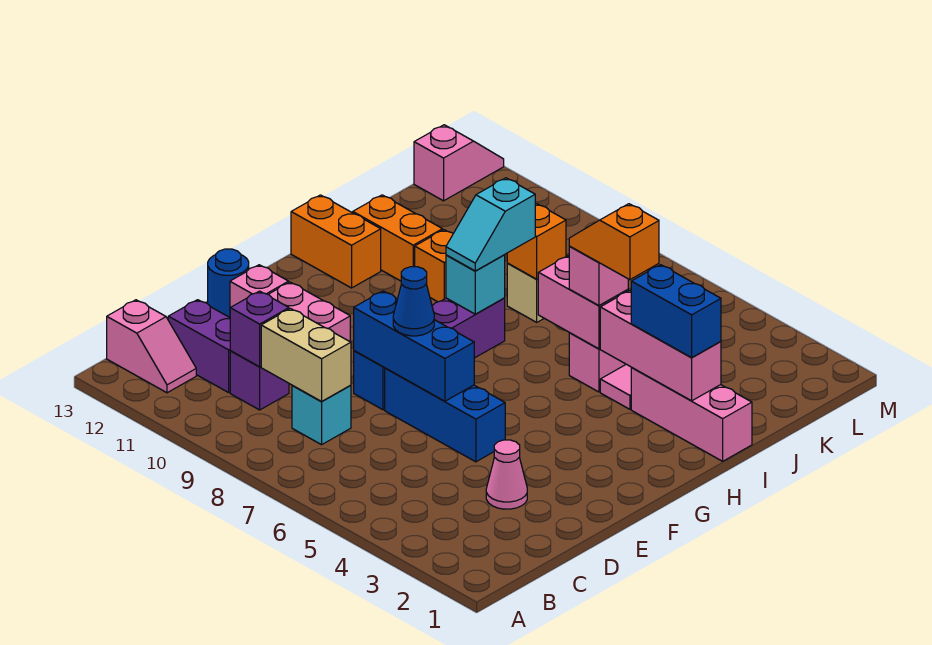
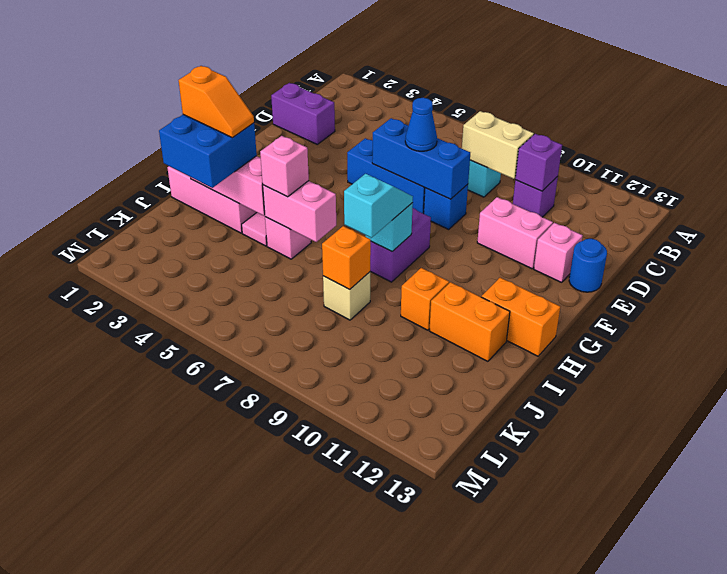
pink 1x2 slope [107,300,196,393] -> none
purple 1x2 brick [168,300,230,393] -> purple 1x2 brick moved to [271,83,335,144]
pink 1x1 cone [486,440,527,509] -> none
blue 1x2 brick [631,265,721,357] -> blue 2x2 brick [159,115,257,188]
orange 1x2 slope [569,204,659,280] -> orange 1x2 slope moved to [179,66,254,138]
pink 1x2 slope [414,125,504,201] -> none

